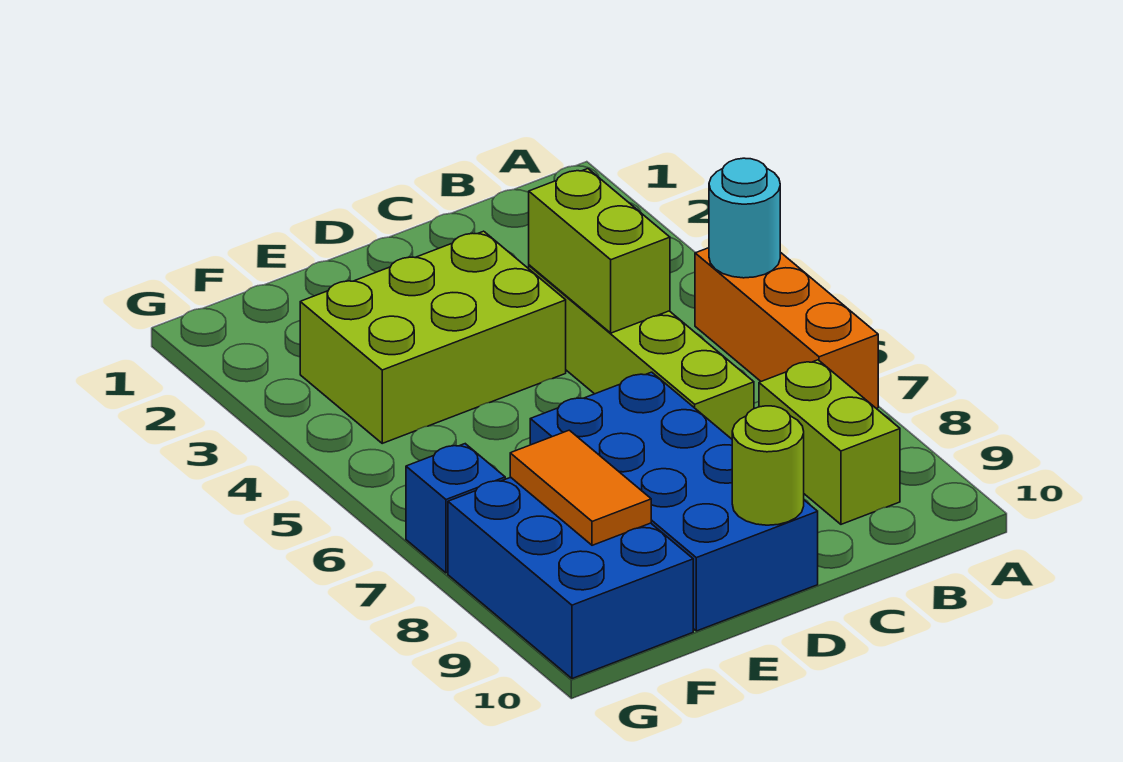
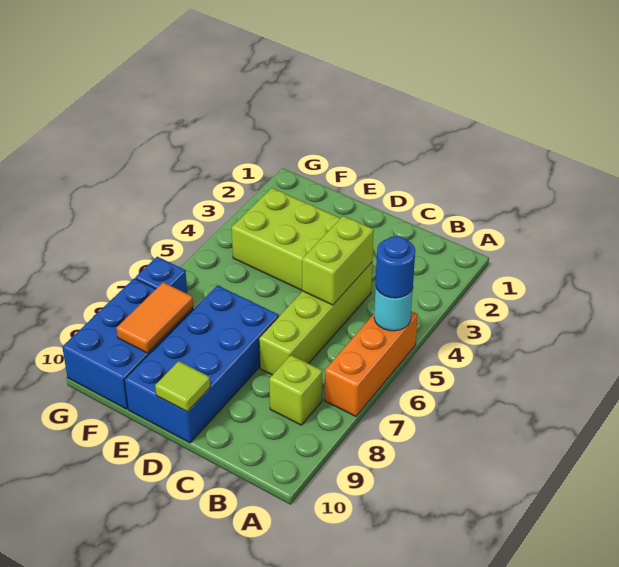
none -> blue 1x1 round brick [376,236,415,298]
lime 1x2 brick [759,360,900,524] -> lime 1x1 brick [269,355,322,425]
lime 1x1 round brick [732,406,804,525] -> lime 1x1 tile [155,361,210,412]

